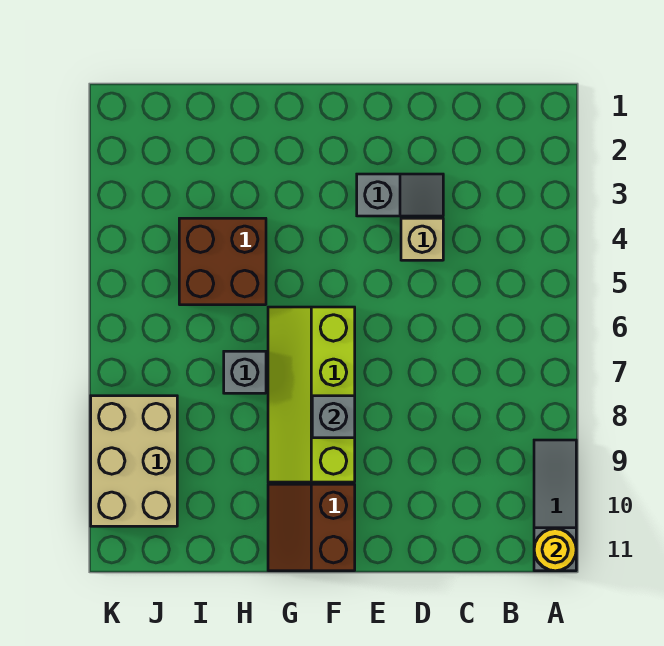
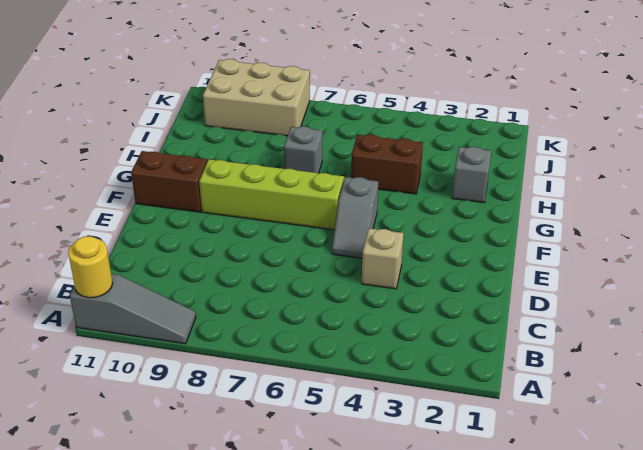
grey 1x2 slope [357,174,443,216] -> grey 1x2 slope moved to [332,177,378,258]
grey 1x1 brick [312,396,355,438] -> grey 1x1 brick moved to [452,147,491,203]
brown 2x2 brick [179,218,266,305] -> brown 1x2 brick [351,134,423,194]

